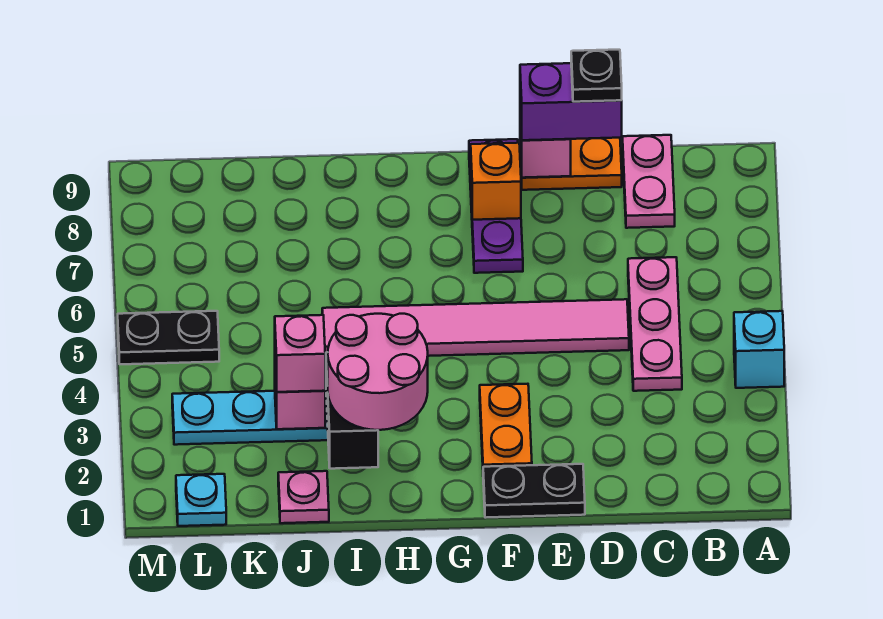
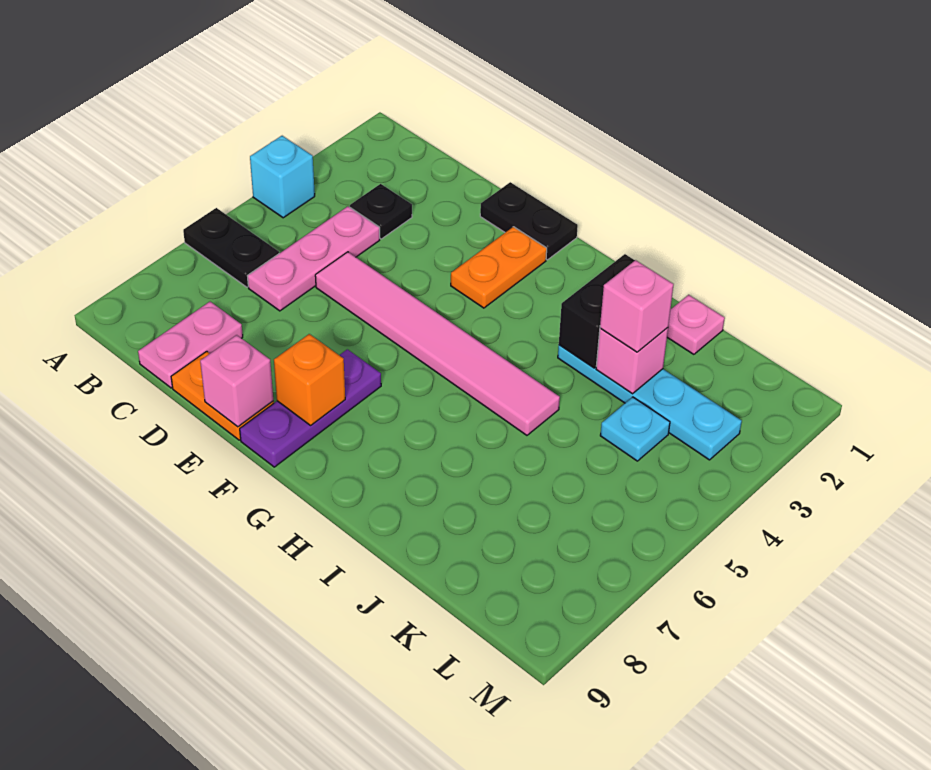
purple 1x2 brick [520,63,622,140] -> none
black 1x1 plate [571,50,622,102] -> black 1x1 plate moved to [350,184,412,239]
pink 2x2 round brick [328,314,428,430] -> none
cyan 1x1 plate [176,474,226,526] -> cyan 1x1 plate moved to [600,397,670,461]
black 1x2 plate [118,311,219,364] -> black 1x2 plate moved to [183,208,279,287]

